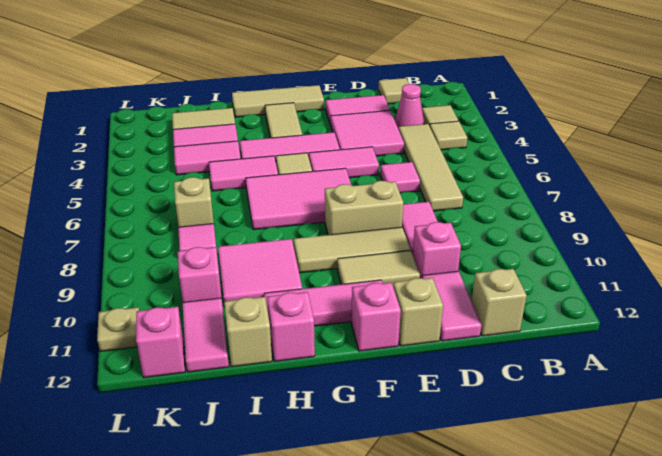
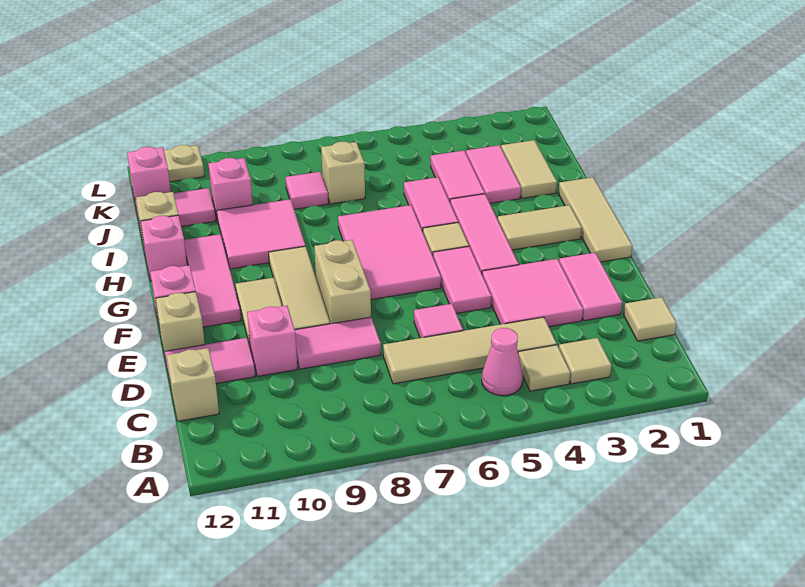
pink 1x1 cone [395,84,424,129] -> pink 1x1 cone moved to [482,328,523,396]

